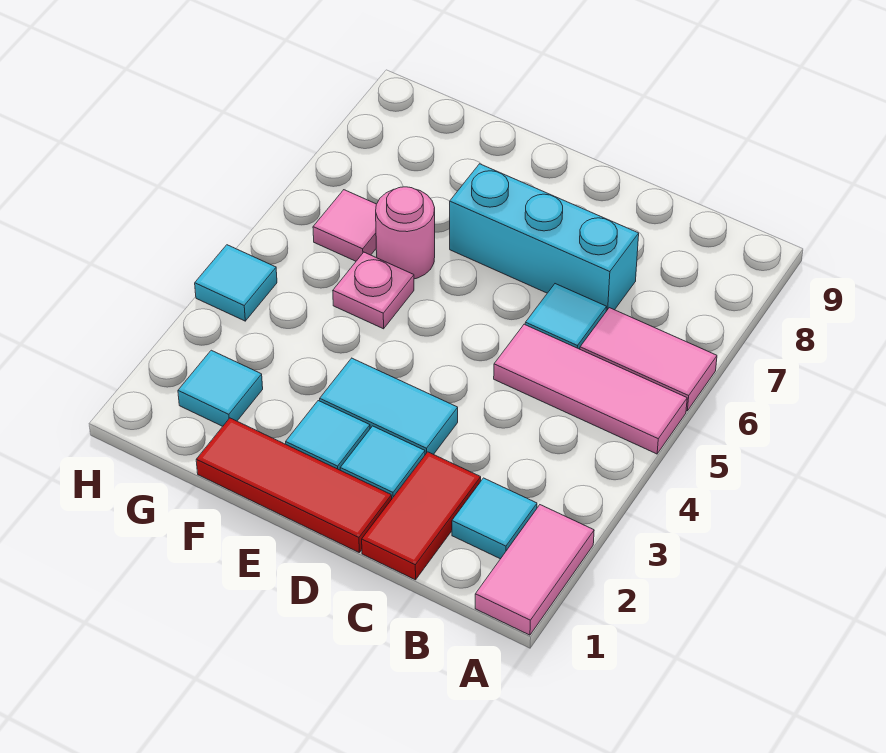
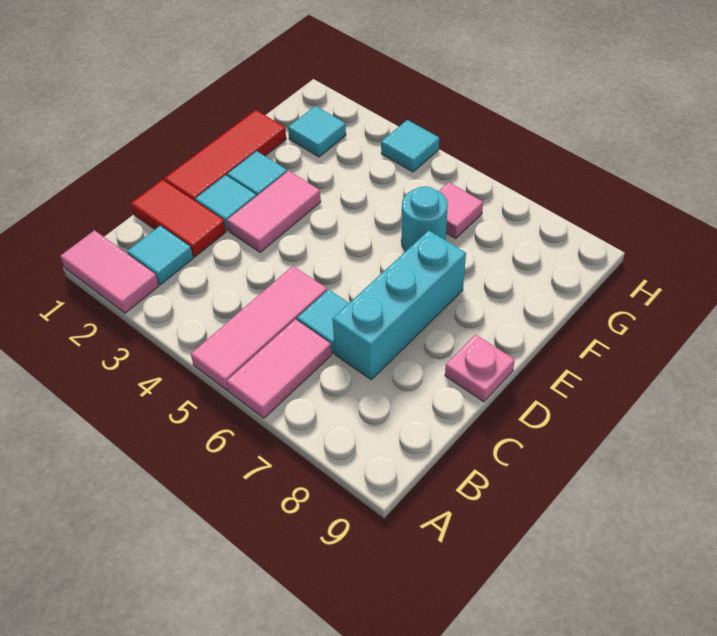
cyan 1x2 tile [320,358,458,455] -> pink 1x2 tile [227,171,321,252]
pink 1x1 plate [333,252,414,329] -> pink 1x1 plate moved to [445,335,515,402]
pink 1x1 round brick [376,187,435,279] -> cyan 1x1 round brick [401,186,448,252]

